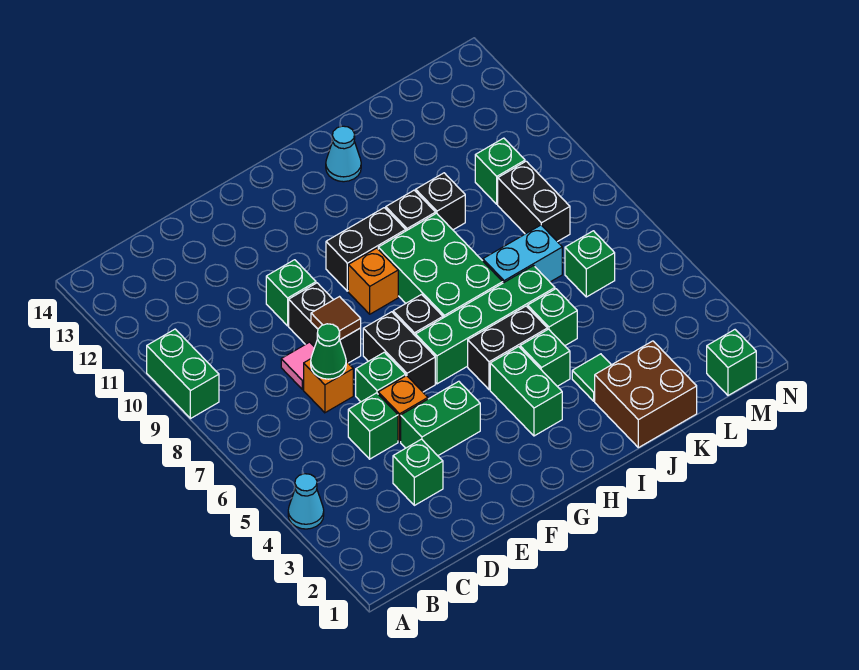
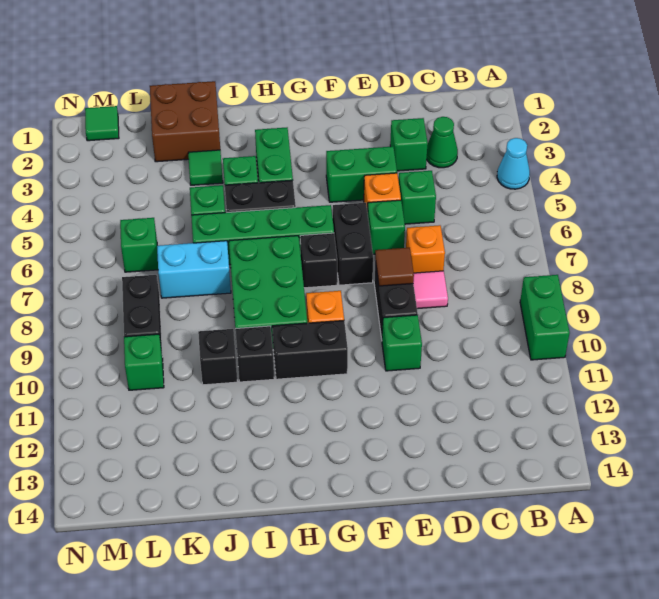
green 1x1 cone [311,324,346,379] -> green 1x1 cone moved to [426,117,458,168]
cyan 1x1 cone [326,126,361,182] -> none
green 1x1 brick [707,330,756,395] -> green 1x1 tile [85,106,119,141]

